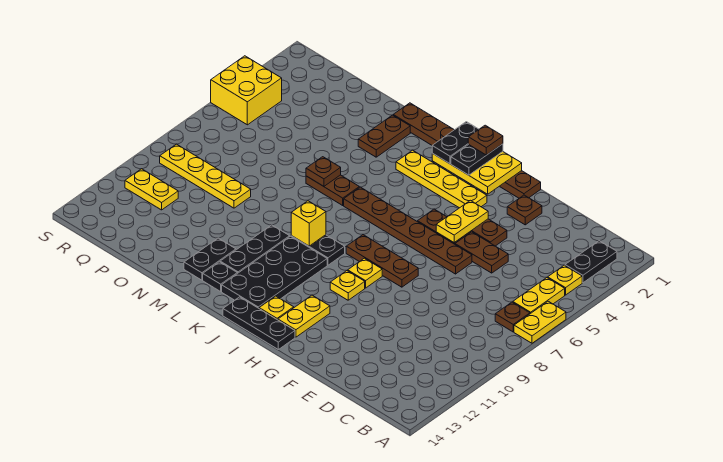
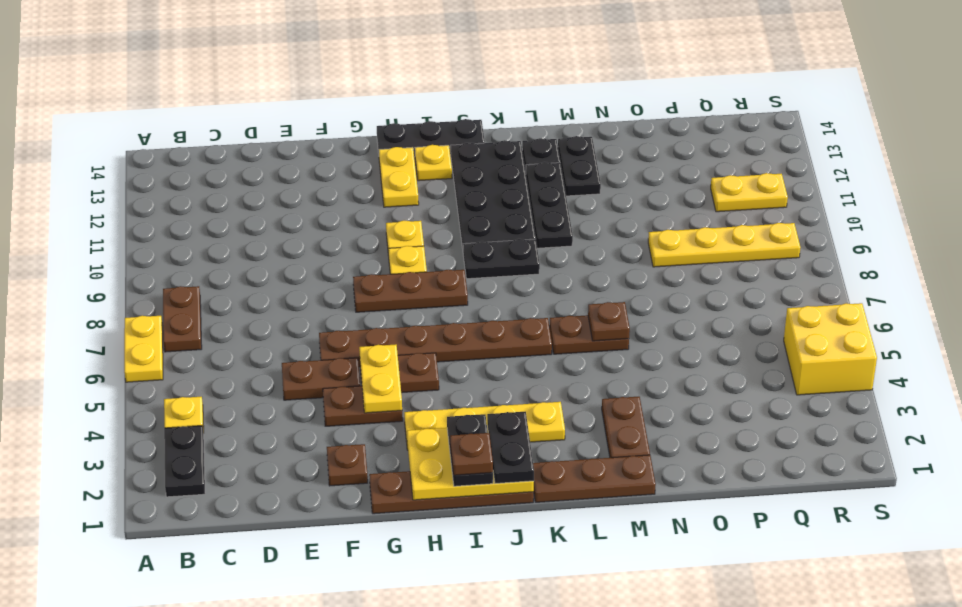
yellow 1x2 plate [513,278,565,314] -> none
brown 1x1 plate [495,302,530,332] -> brown 1x2 plate [163,286,202,352]
yellow 1x1 brick [291,201,326,246] -> none

